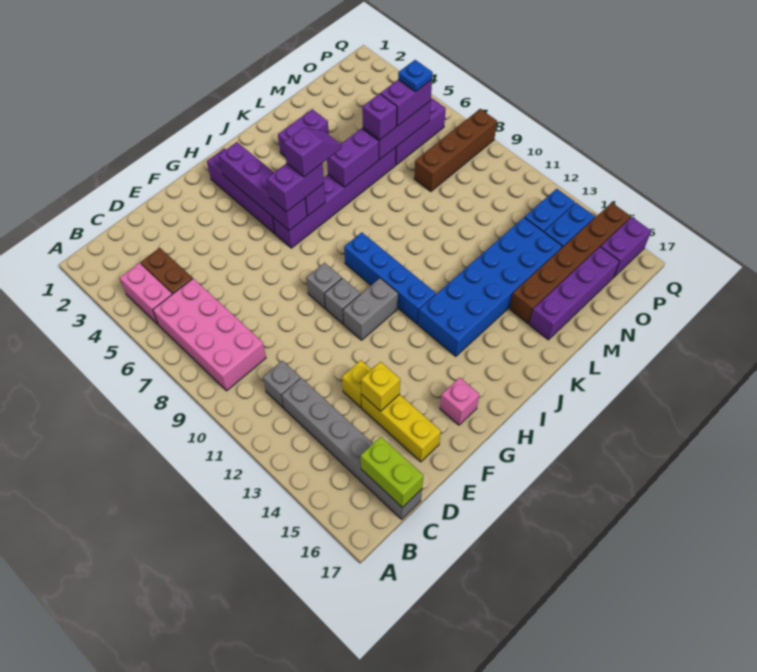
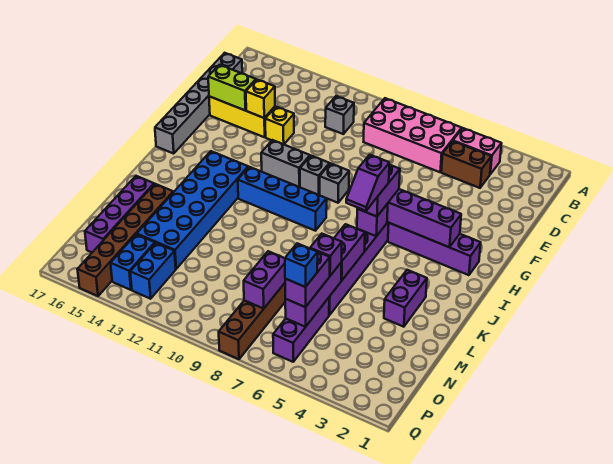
grey 1x6 brick [282,378,422,519] -> grey 1x6 brick turned to [155,53,242,154]
lime 1x2 brick [361,437,423,508] -> lime 1x2 brick moved to [208,65,256,111]
grey 1x2 brick [343,278,398,340] -> grey 1x2 brick turned to [261,140,310,187]
pink 1x1 brick [440,378,479,425] -> none
blue 1x1 plate [398,60,433,92] -> blue 1x1 brick [285,243,318,287]
purple 1x2 brick [601,217,651,277] -> purple 1x2 brick moved to [244,251,285,309]

